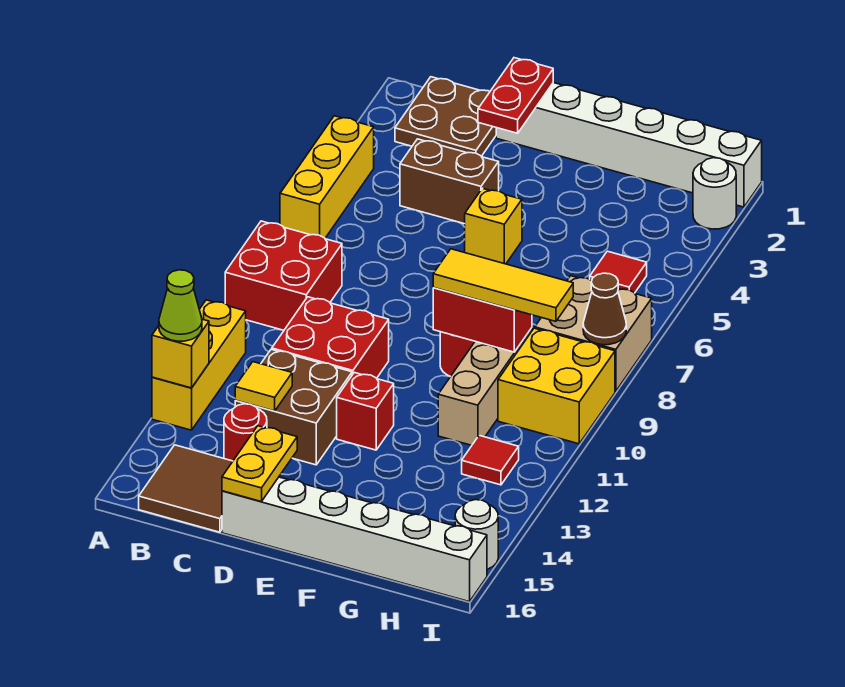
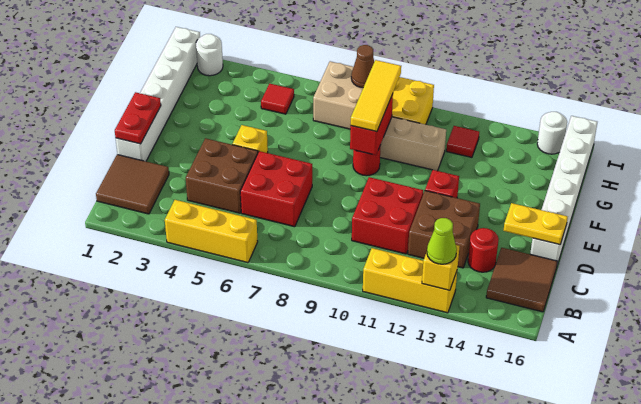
red 2x2 brick [225,221,342,330] -> red 2x2 brick moved to [240,151,312,227]
brown 2x2 plate [395,77,496,156] -> brown 2x2 tile [96,154,169,214]
brown 1x2 brick [400,139,499,224] -> brown 2x2 brick [186,138,258,213]
yellow 1x1 tile [235,362,292,411] -> none
red 1x2 plate [478,58,553,133] -> red 1x2 plate turned to [115,92,161,144]

